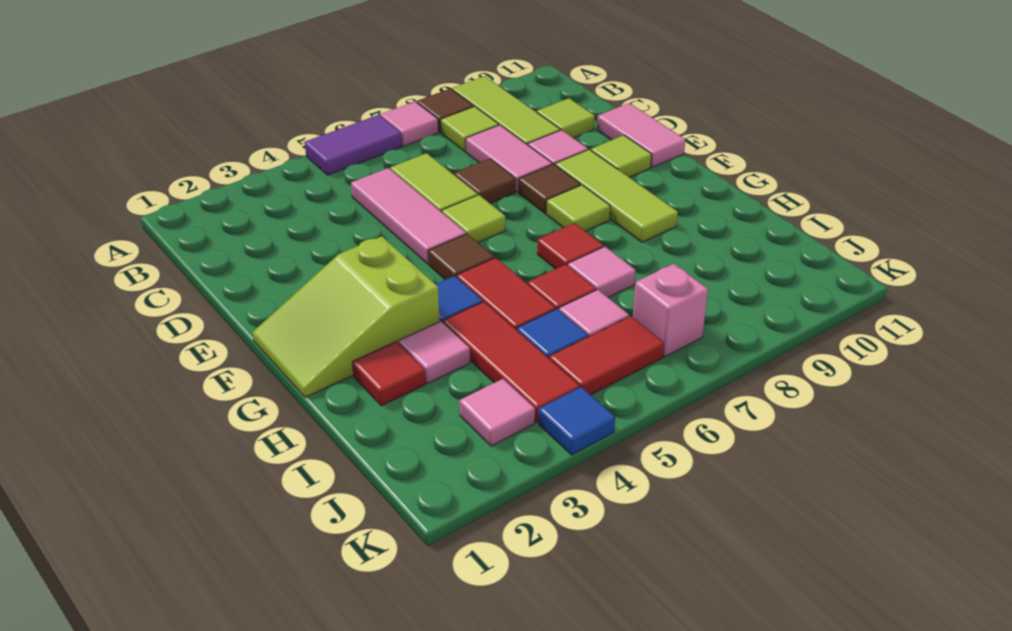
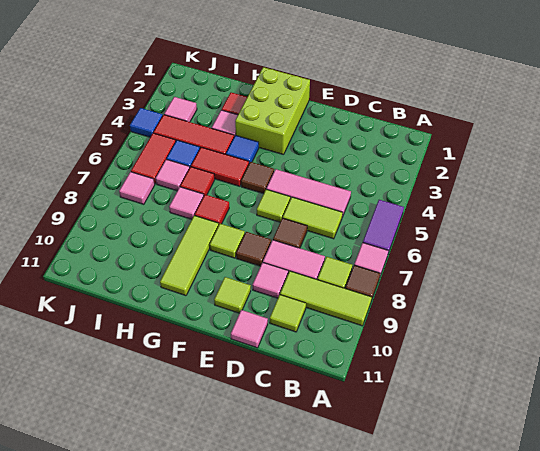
pink 1x2 tile [597,103,685,168] -> pink 1x1 tile [231,310,268,348]
lime 1x3 tile [555,150,678,242] -> lime 1x3 tile turned to [160,215,219,296]
lime 2x3 slope [252,236,440,397] -> lime 2x3 brick [235,67,310,155]
pink 1x1 brick [633,264,708,357] -> pink 1x1 tile [119,172,155,204]

